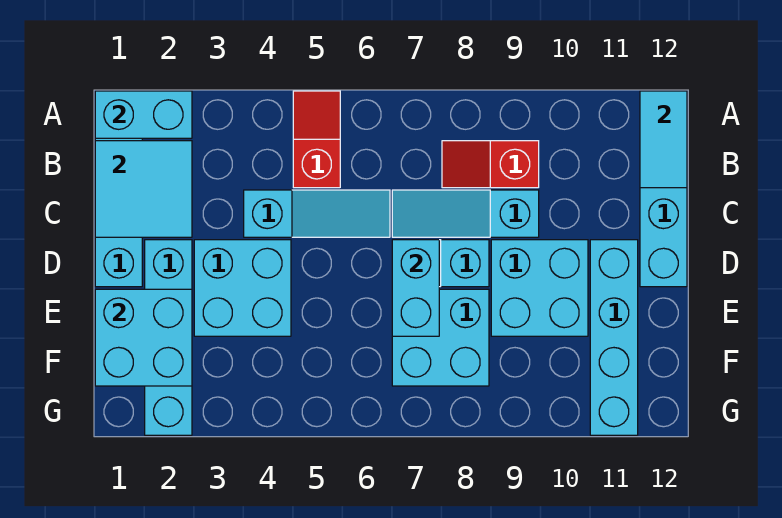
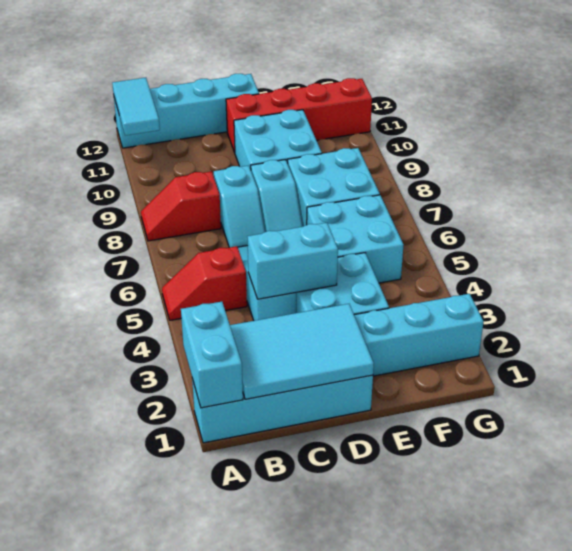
cyan 1x2 tile [640,91,687,188] -> cyan 1x2 tile turned to [112,78,160,136]
cyan 2x2 tile [95,141,192,237] -> cyan 2x3 tile [230,304,374,399]
red 1x2 slope [442,141,539,188] -> red 1x2 slope turned to [141,171,221,241]
cyan 1x3 slope [392,190,539,237] -> cyan 1x2 slope [214,165,265,248]
cyan 1x2 brick [392,240,439,336] -> cyan 1x2 brick moved to [247,223,338,299]
cyan 1x4 brick [590,240,638,435] -> red 1x4 brick [226,78,372,152]
cyan 2x2 brick [95,289,192,386] -> cyan 2x2 brick moved to [307,195,403,283]

